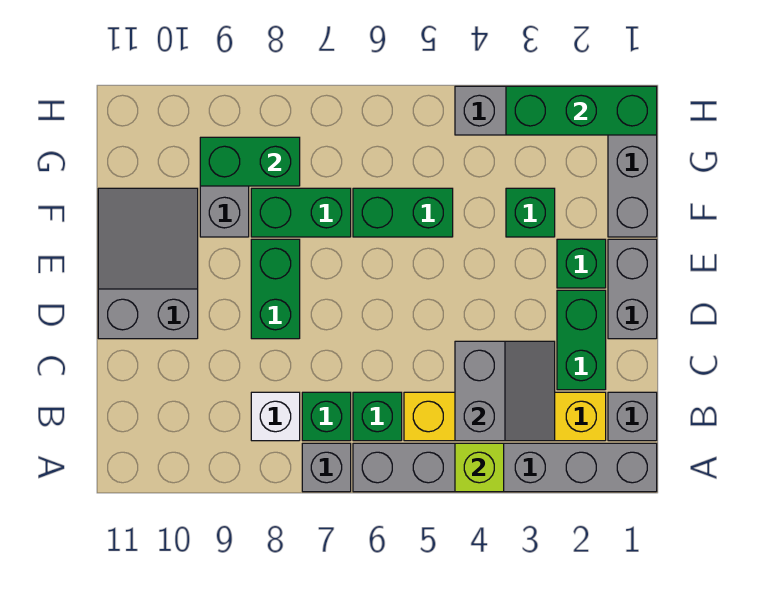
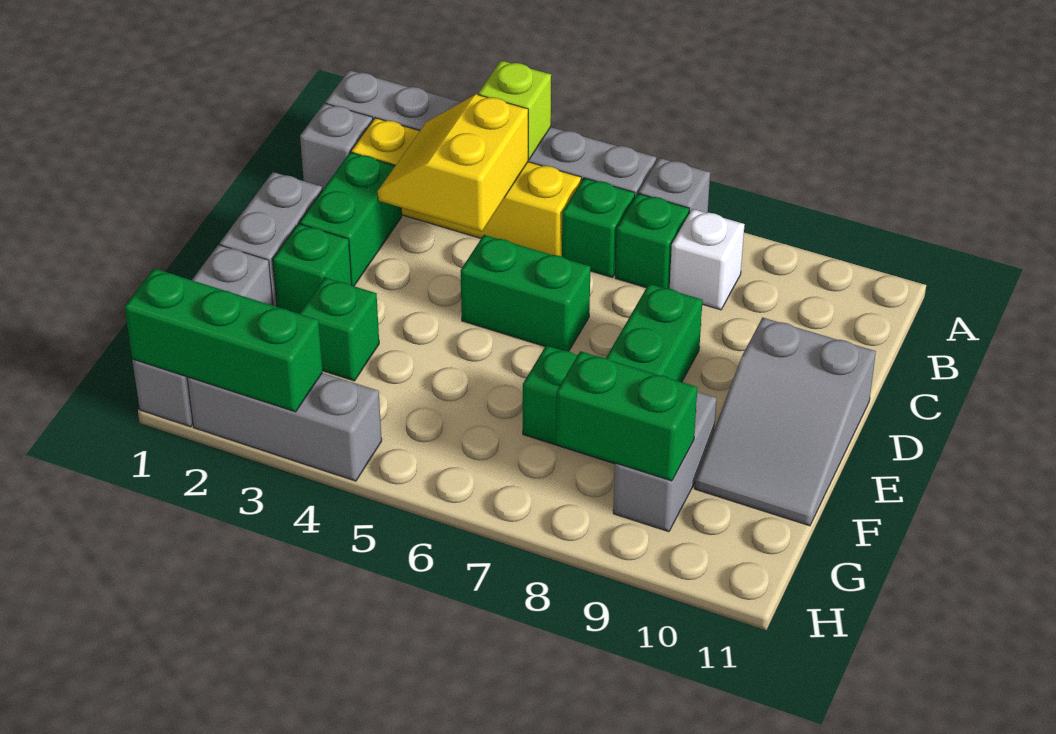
grey 2x2 slope [455,341,555,441] -> yellow 2x2 slope [378,94,528,231]
green 1x2 brick [353,188,453,237] -> green 1x2 brick moved to [460,235,590,351]

